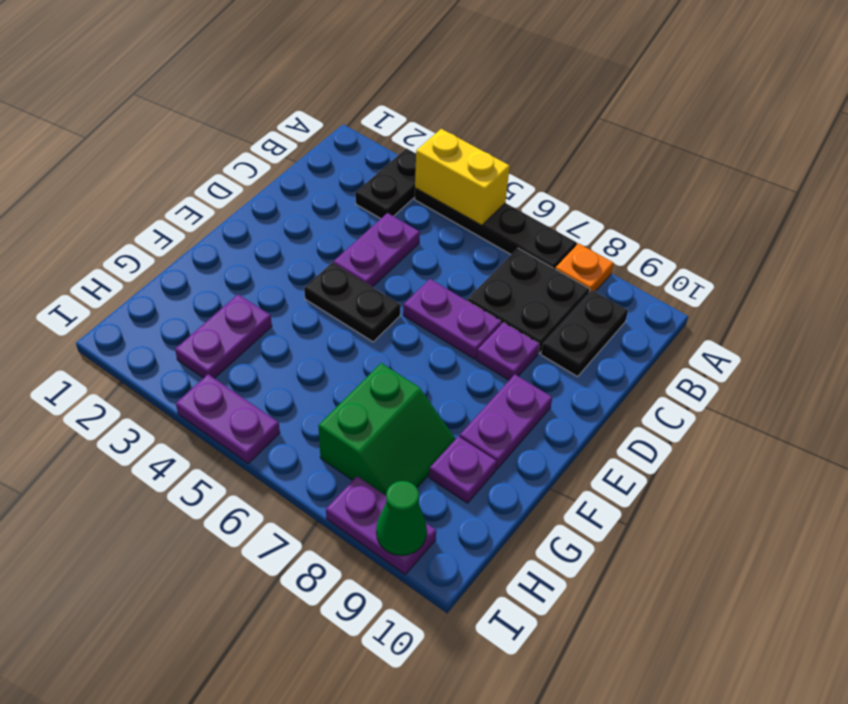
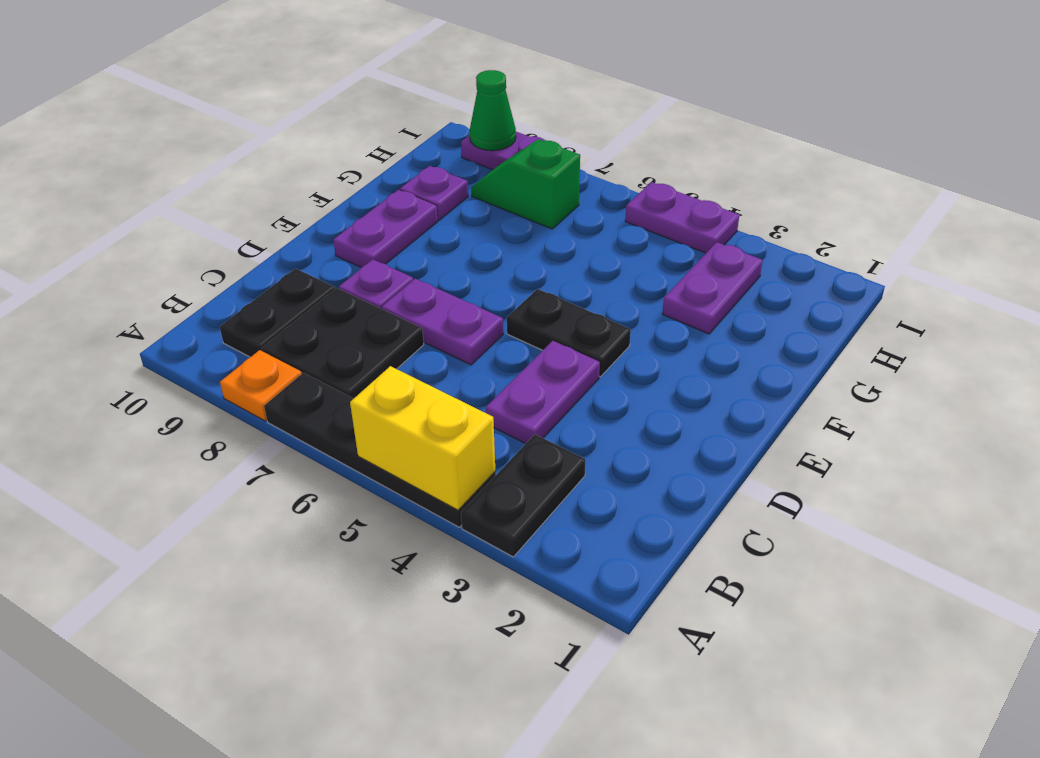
green 2x2 slope [318,363,455,495] -> green 1x2 slope [471,139,580,229]

